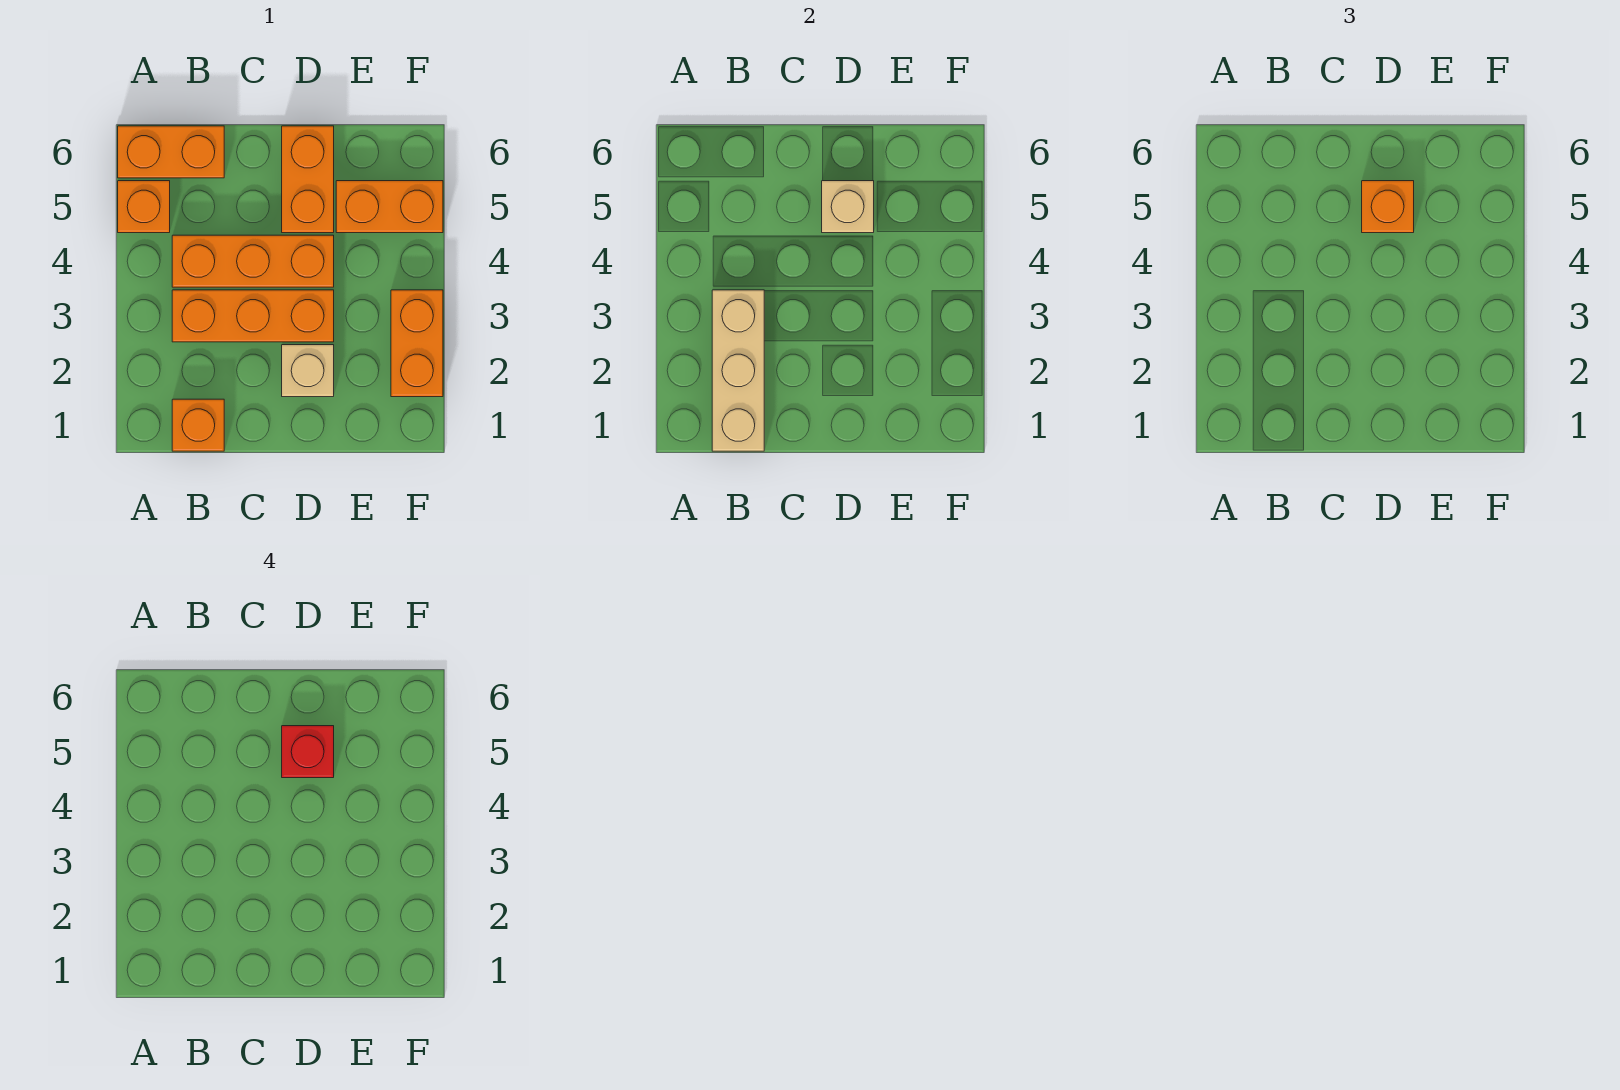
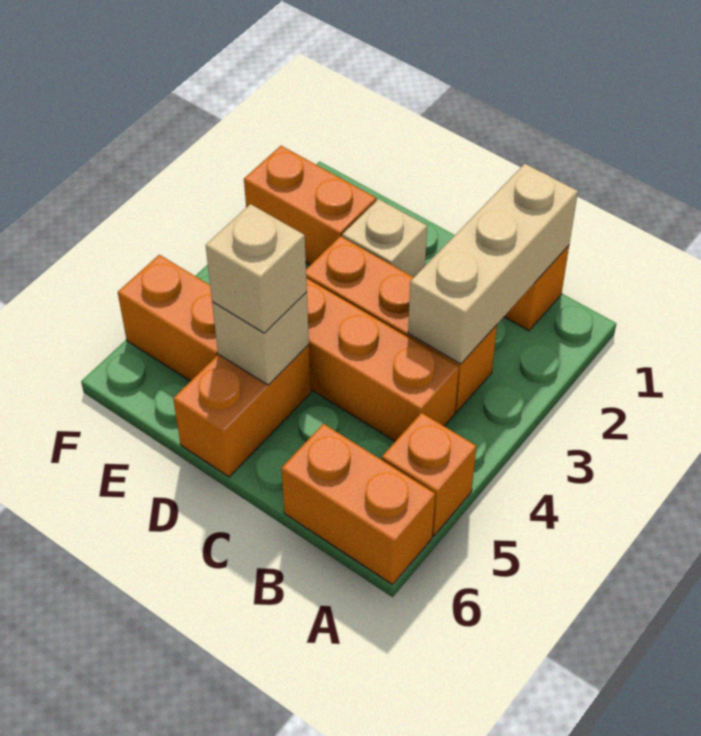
orange 1x1 brick [1362,181,1414,233] -> tan 1x1 brick [206,204,307,333]
red 1x1 brick [282,726,334,778] -> none
orange 1x2 brick [391,290,443,397] -> orange 1x2 brick turned to [244,146,376,265]

